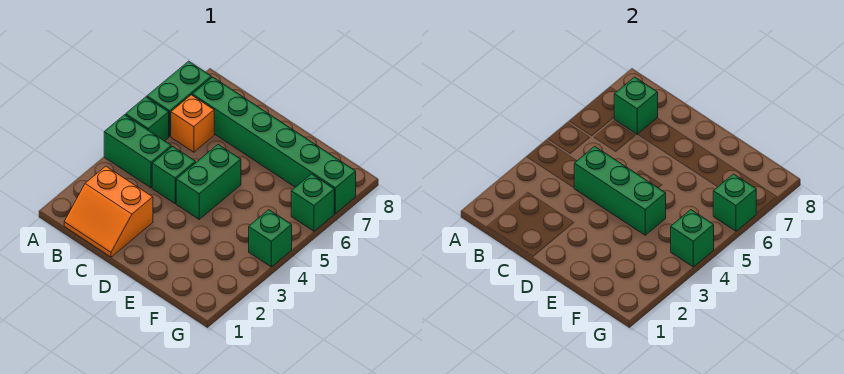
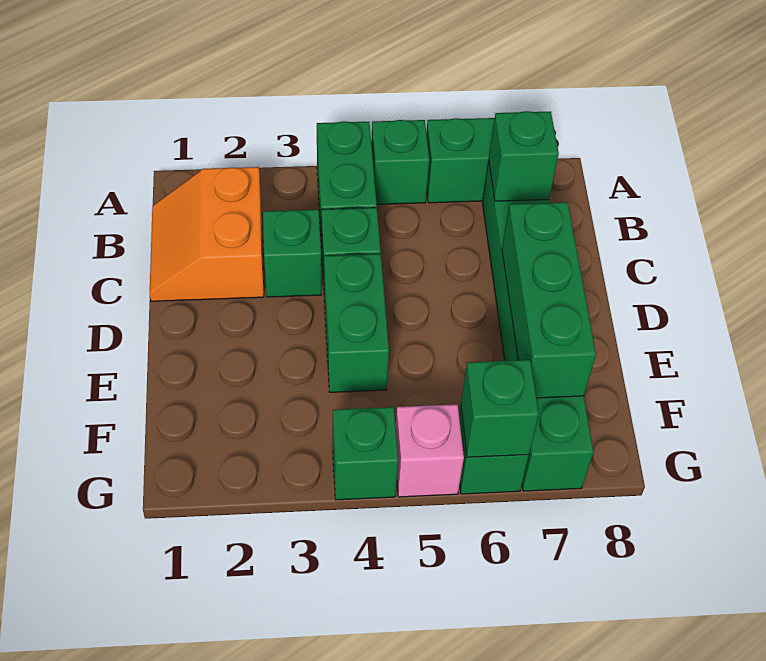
orange 1x1 brick [171,95,214,152] -> none
green 1x3 brick [574,146,666,235] -> green 1x3 brick moved to [502,202,596,398]
green 1x2 brick [176,145,241,219] -> green 1x2 brick turned to [324,254,389,392]
green 1x1 brick [671,210,714,267] -> green 1x1 brick moved to [263,210,321,297]
none -> pink 1x1 brick [395,404,464,497]

